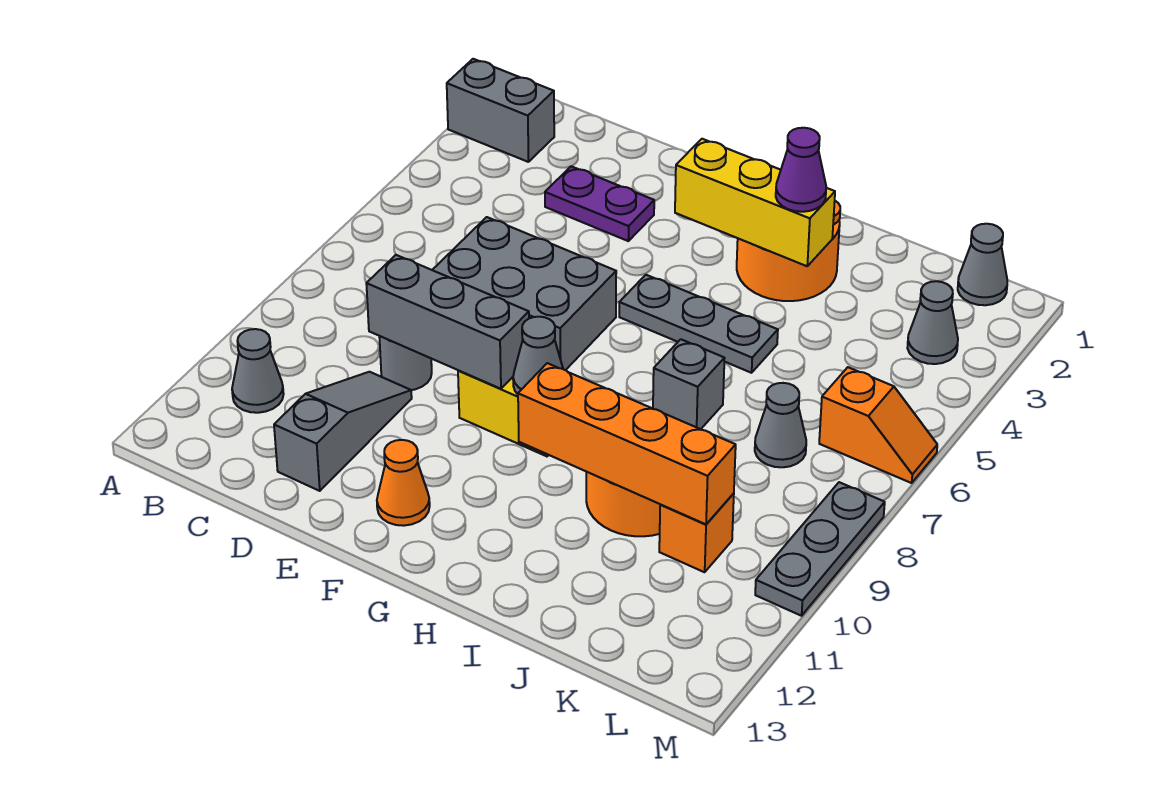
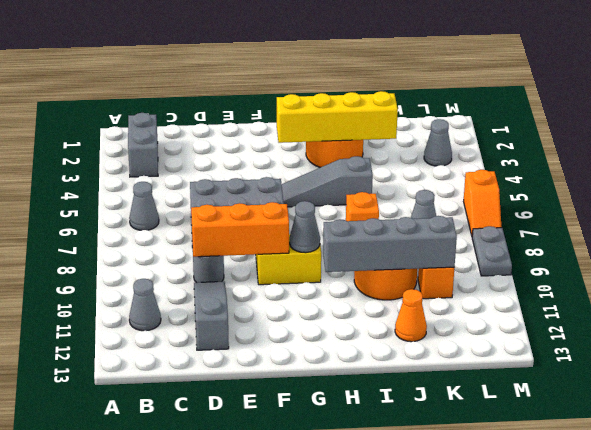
grey 1x2 brick [447,59,554,162] -> grey 1x2 brick turned to [128,113,158,177]
purple 1x2 plate [545,166,654,241] -> none
grey 1x3 brick [366,255,529,389] -> orange 1x3 brick [191,202,289,257]
orange 1x1 cone [377,440,430,526] -> orange 1x1 cone moved to [395,289,427,342]
yellow 1x3 brick [675,139,835,266] -> yellow 1x4 brick [277,91,398,143]
grey 1x3 plate [619,275,778,373] -> grey 1x3 slope [282,156,373,207]
orange 1x4 brick [518,363,736,524] -> grey 1x4 brick [323,216,457,272]
purple 1x1 cone [776,128,826,212] -> none
grey 1x1 brick [653,339,725,429] -> orange 1x1 brick [346,192,379,221]
grey 1x1 cone [958,224,1007,305] -> grey 1x1 cone moved to [129,182,159,230]
orange 1x2 slope [819,367,937,483] -> orange 1x2 slope turned to [464,170,502,235]
grey 1x3 plate [755,482,885,616] -> grey 1x2 plate [472,226,512,276]

